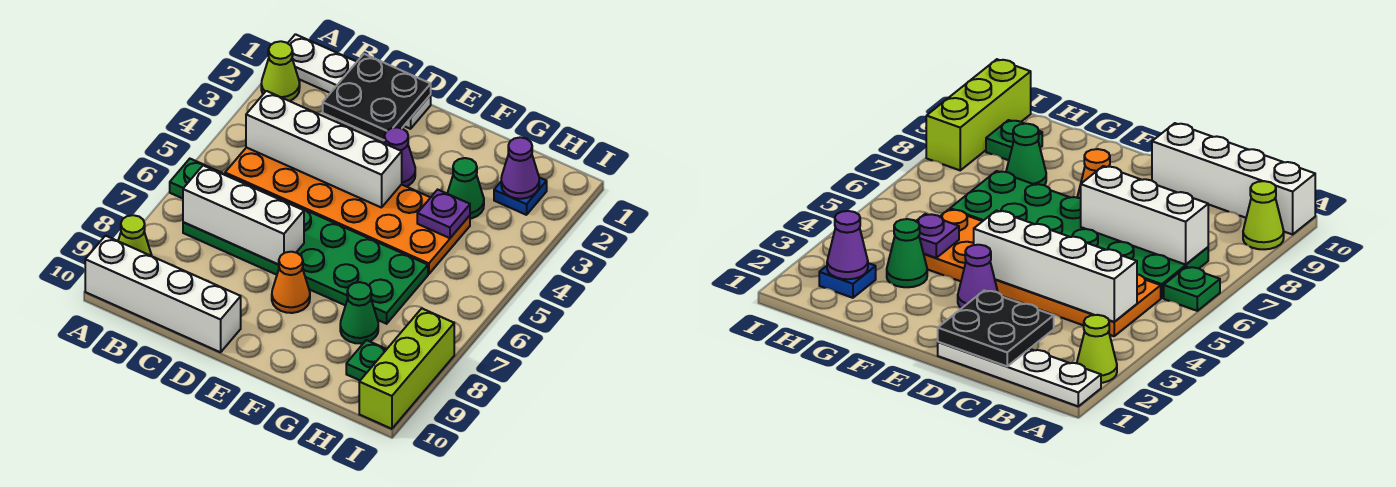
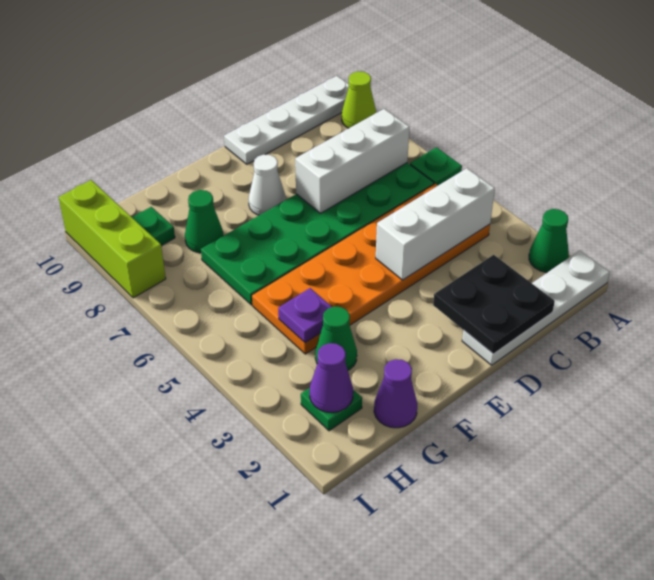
lime 1x1 cone [261,41,300,101] -> green 1x1 cone [529,209,569,273]
white 1x4 brick [85,236,241,352] -> white 1x4 plate [224,76,349,164]
white 1x4 brick [246,91,402,208] -> white 1x3 brick [376,168,495,280]
purple 1x1 cone [384,127,415,187] -> purple 1x1 cone moved to [374,359,417,428]
orange 1x1 cone [272,252,310,313] -> white 1x1 cone [249,155,286,215]
blue 1x1 plate [494,178,547,215] -> green 1x1 plate [301,388,362,431]

